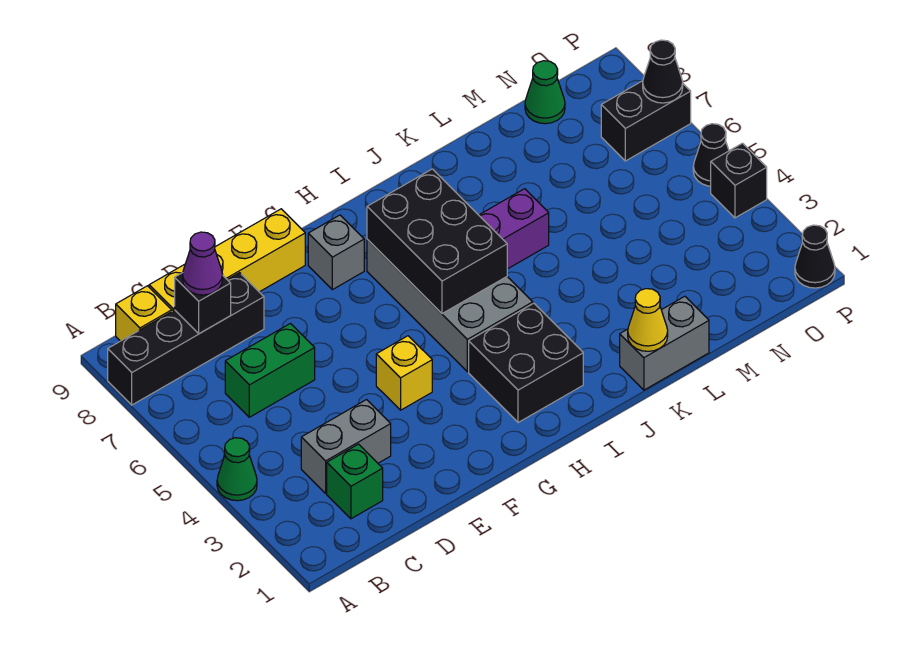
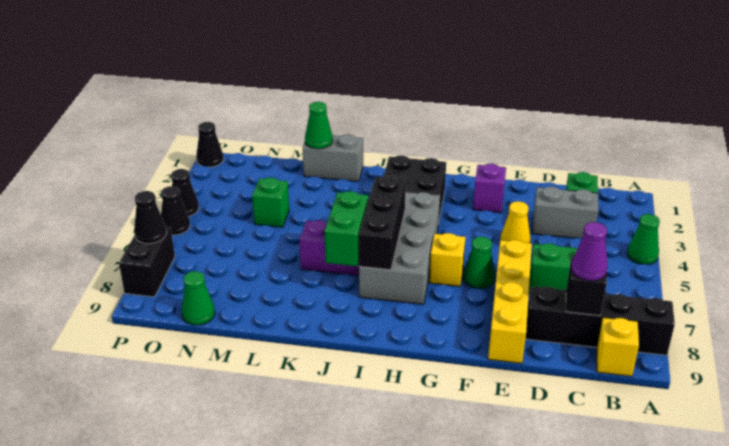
yellow 1x4 brick [149,209,305,311] -> yellow 1x4 brick turned to [488,240,532,364]
none -> purple 1x1 brick [473,164,506,213]
yellow 1x1 brick [376,336,432,410] -> yellow 1x1 brick moved to [429,233,465,287]
none -> green 1x1 cone [463,237,495,289]
grey 1x1 brick [308,215,364,290] -> none
black 2x3 brick [367,169,507,314] -> black 1x3 brick [359,176,406,270]
none -> green 1x2 brick [325,191,368,266]
yellow 1x1 cone [628,289,668,351] -> yellow 1x1 cone moved to [500,201,531,243]
none -> green 1x1 cone [305,102,333,149]
none -> green 1x1 brick [252,177,289,227]
black 1x2 brick [601,81,691,161] -> black 1x2 brick turned to [119,226,175,297]
black 1x1 brick [711,143,767,218] -> black 1x1 cone [171,169,199,216]

